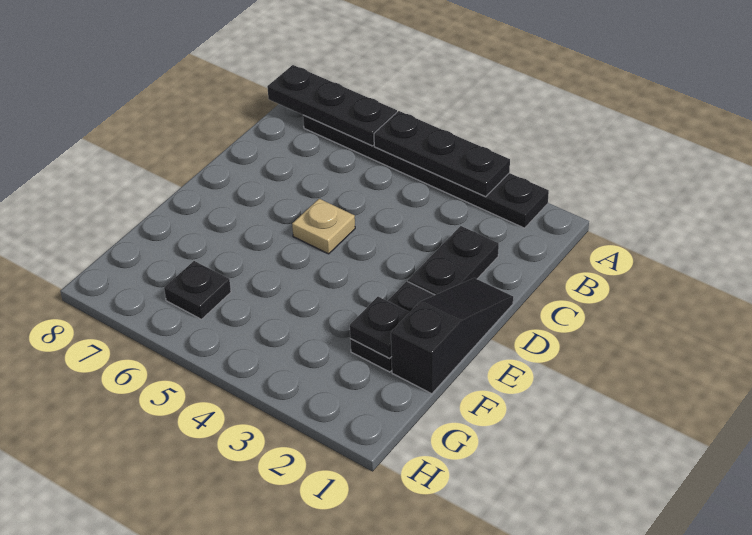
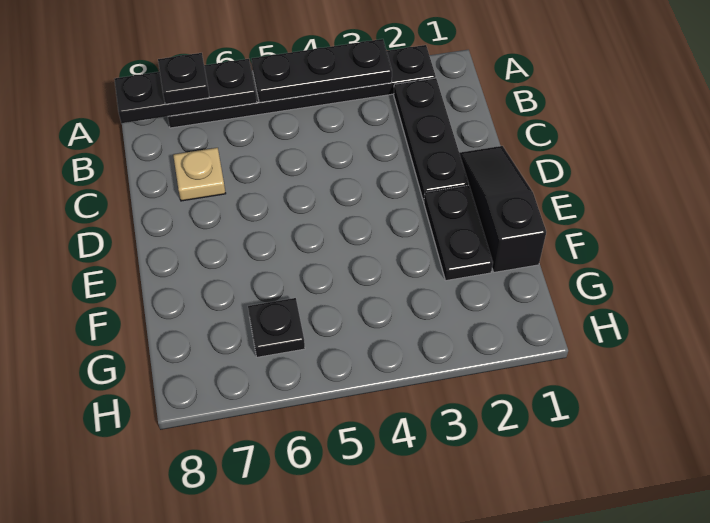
black 1x2 plate [408,226,499,295] -> black 1x3 plate [394,78,469,201]
tan 1x1 plate [292,199,355,254] -> tan 1x1 plate moved to [173,148,226,201]
black 1x1 plate [350,297,410,359] -> black 1x1 plate moved to [158,53,209,104]

